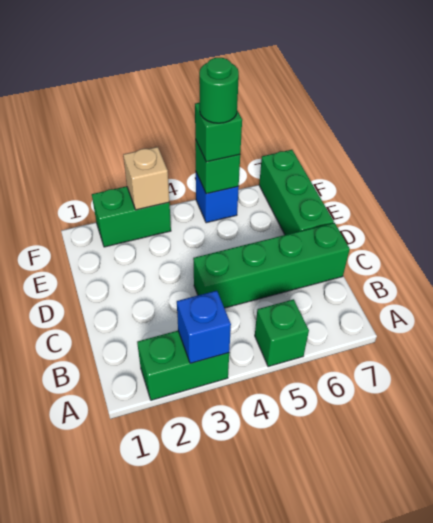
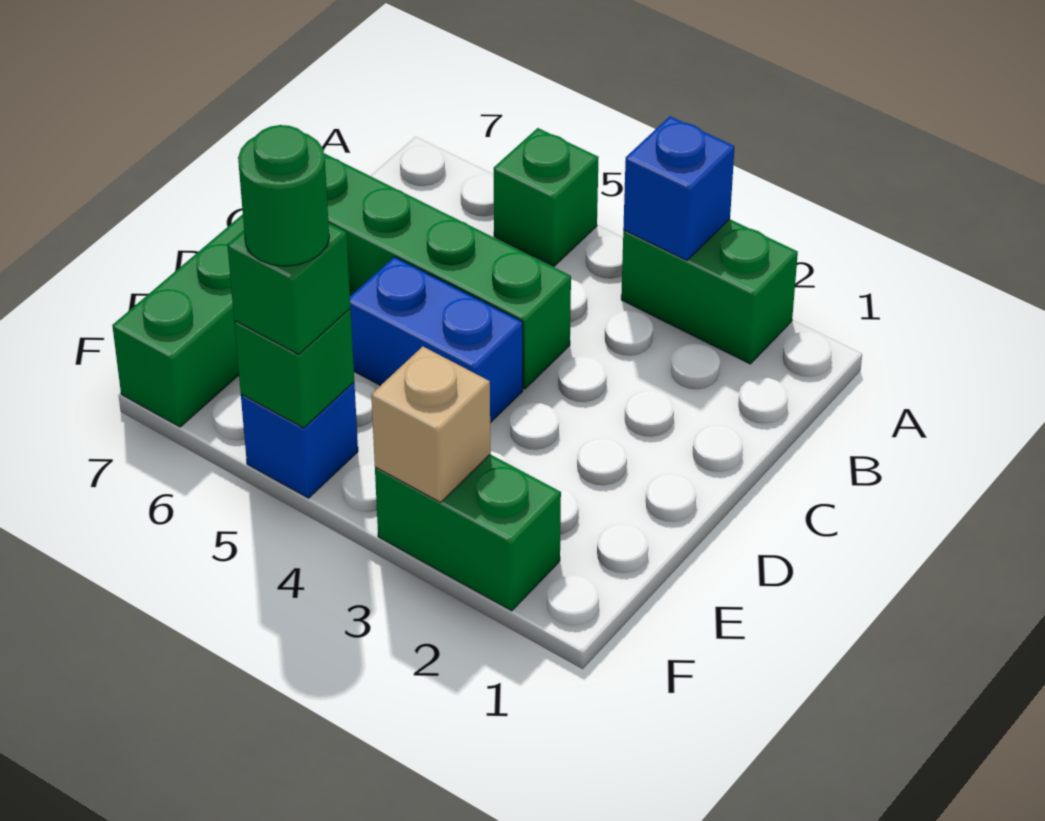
none -> blue 1x2 brick [350,257,523,423]

